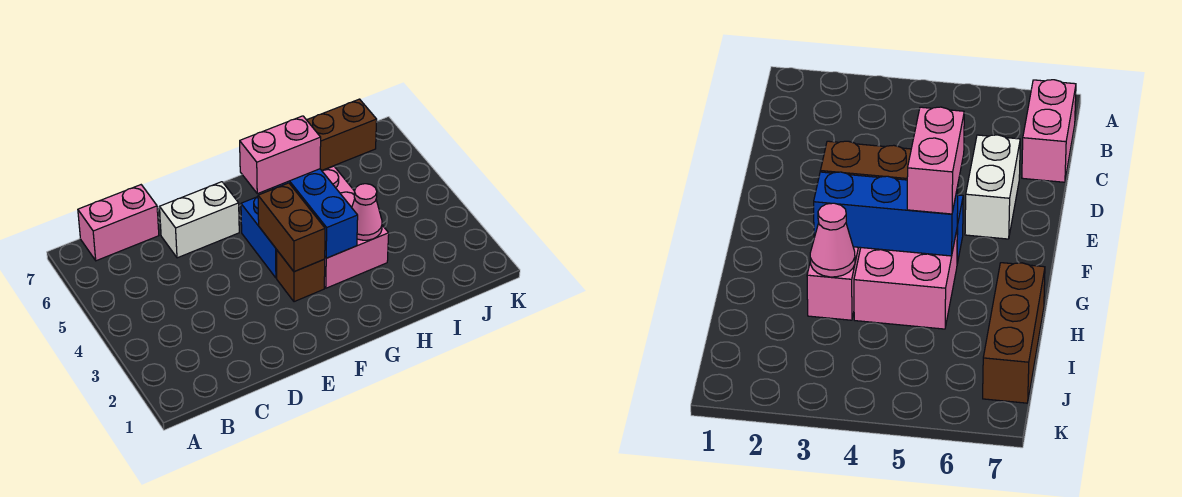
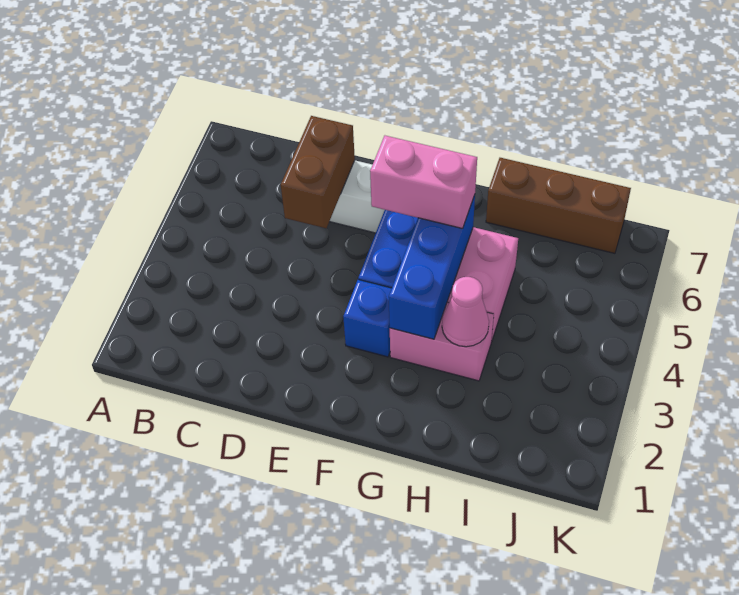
pink 1x2 brick [78,185,159,261] -> none
brown 1x1 brick [277,251,325,302] -> blue 1x1 brick [343,280,392,357]
brown 1x2 brick [258,183,325,272] -> brown 1x2 brick moved to [281,116,355,228]

